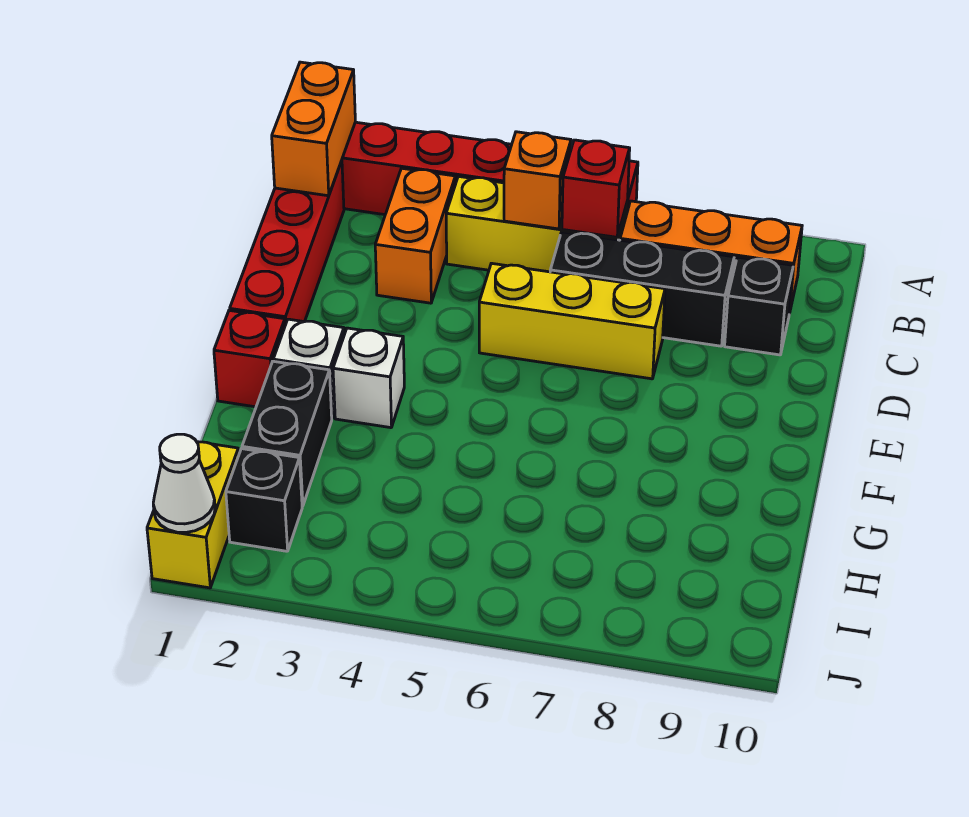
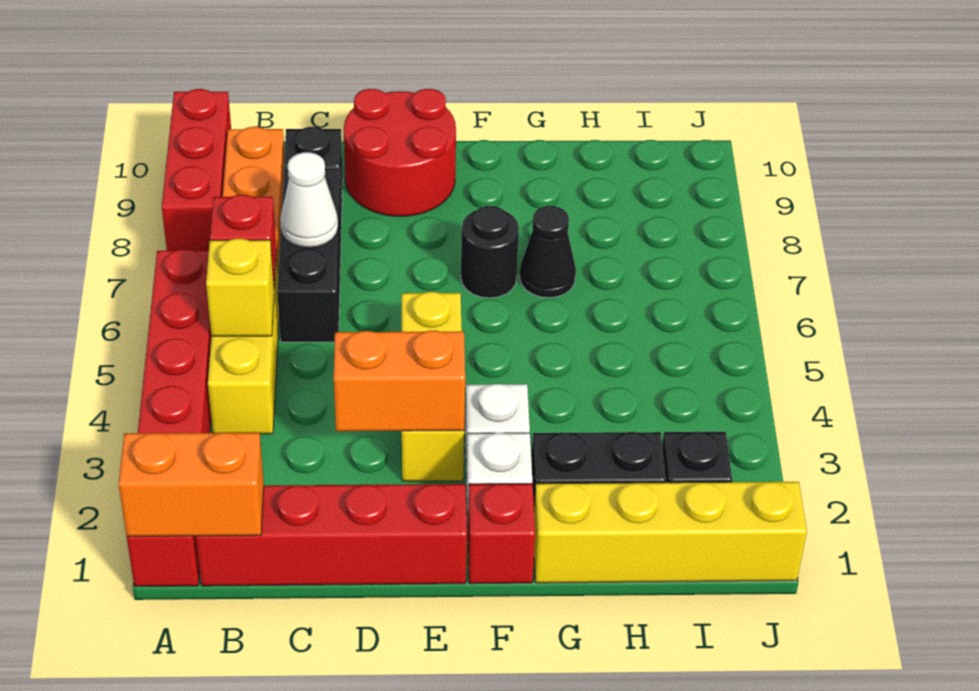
none -> red 1x3 brick [162,89,231,251]
orange 1x2 brick [375,168,455,303] -> orange 1x2 brick moved to [334,331,465,431]
orange 1x1 brick [504,132,571,229] -> yellow 1x1 brick [206,239,274,336]
yellow 1x3 brick [479,263,665,379] -> yellow 1x3 brick moved to [402,292,464,481]
none -> red 2x2 round brick [344,89,456,216]
none -> black 1x1 round brick [461,206,519,298]
none -> black 1x1 cone [520,206,576,298]
yellow 1x2 brick [147,442,239,588] -> yellow 1x4 brick [534,482,807,583]
white 1x1 cone [153,434,215,533] -> white 1x1 cone moved to [280,152,338,248]

